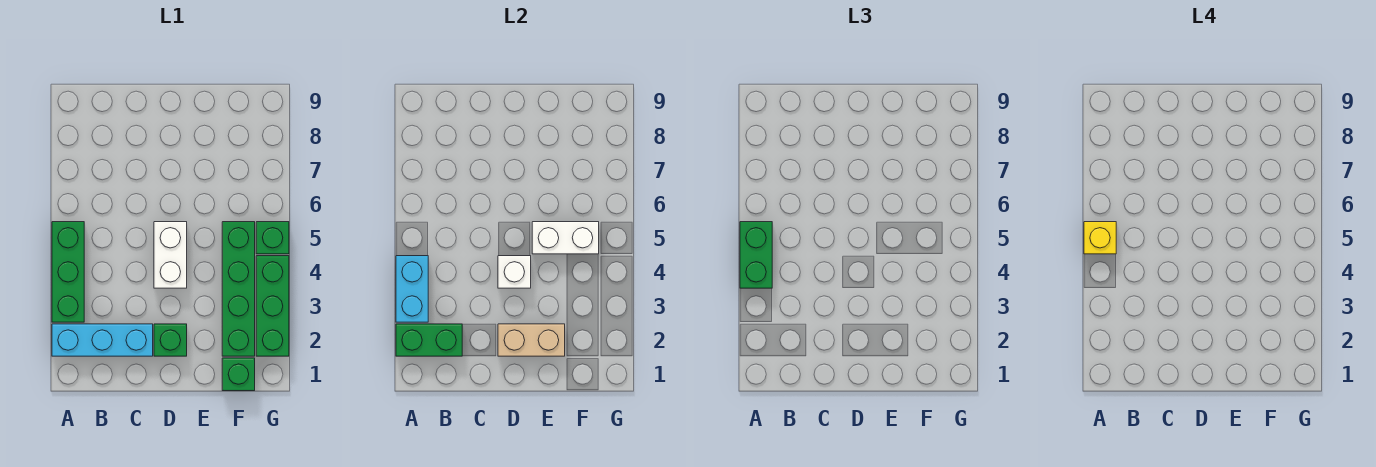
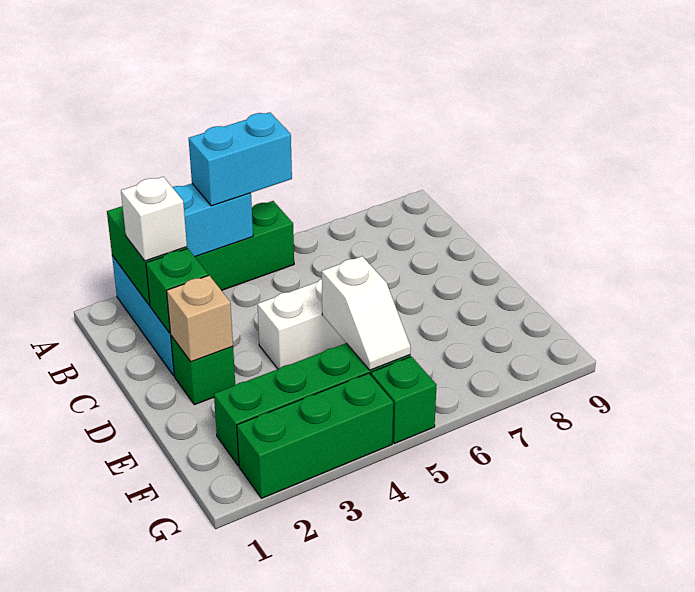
green 1x2 brick [740,222,772,288] -> cyan 1x2 brick [189,112,292,206]
yellow 1x1 brick [1084,222,1116,254] -> none
tan 1x2 brick [498,324,565,356] -> tan 1x1 brick [167,275,233,362]
white 1x1 brick [498,256,531,288] -> white 1x1 brick moved to [121,177,187,261]
white 1x2 brick [532,222,599,254] -> white 1x2 slope [322,256,411,370]
green 1x1 brick [222,358,255,391] -> green 1x1 brick moved to [146,249,208,333]

